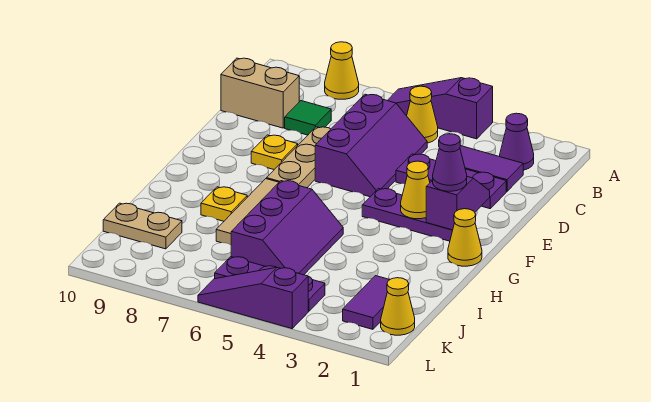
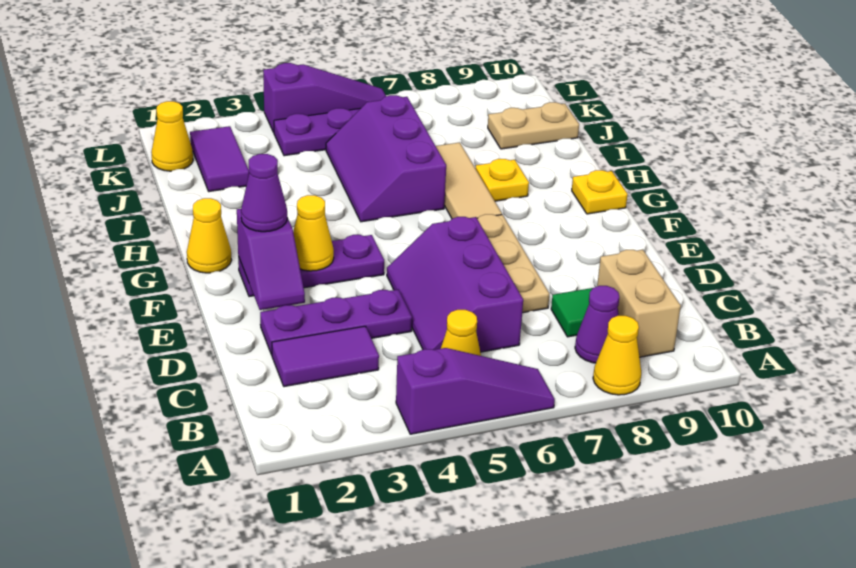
purple 1x1 cone [500,113,534,170] -> purple 1x1 cone moved to [575,286,619,363]
tan 1x2 brick [221,58,299,128] -> tan 1x2 brick turned to [597,250,681,357]
yellow 1x1 plate [251,135,298,169] -> yellow 1x1 plate moved to [572,170,628,214]

